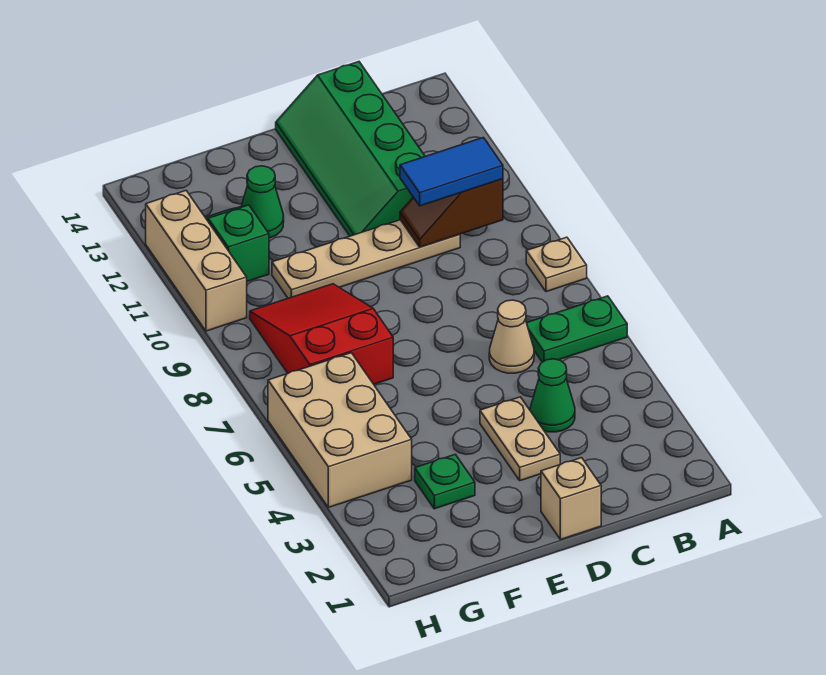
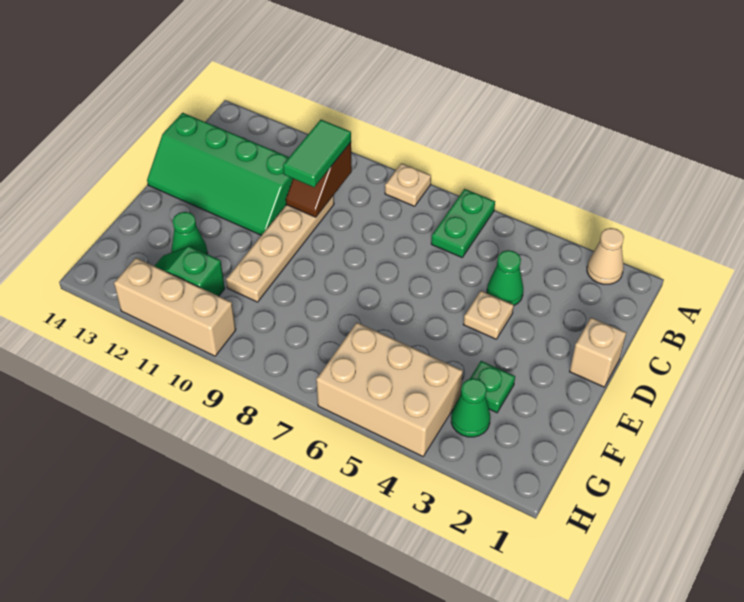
blue 1x2 tile [400,138,503,206] -> green 1x2 tile [283,120,351,187]
tan 1x1 cone [489,300,534,373] -> tan 1x1 cone moved to [587,228,624,284]
tan 1x2 plate [480,397,560,481] -> tan 1x1 plate [463,291,514,339]
red 2x3 slope [250,284,393,384] -> none
none -> green 1x1 cone [451,378,490,437]

